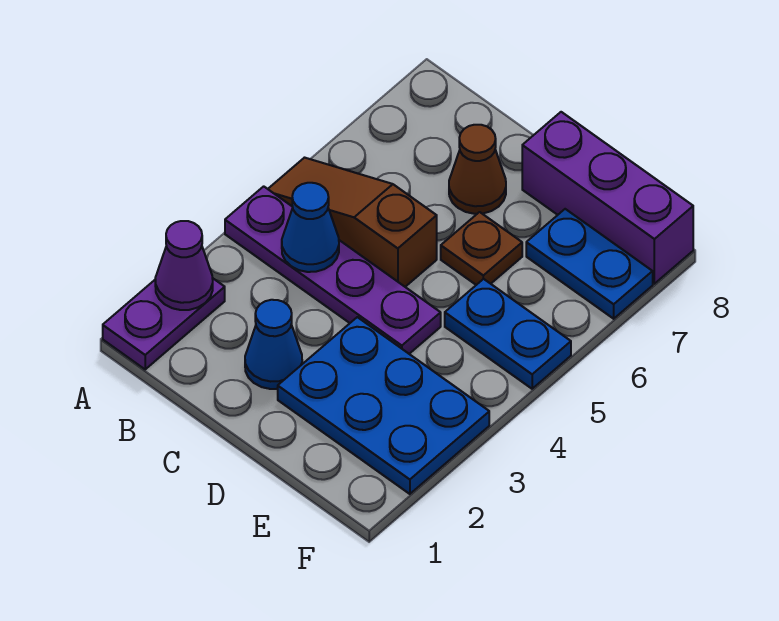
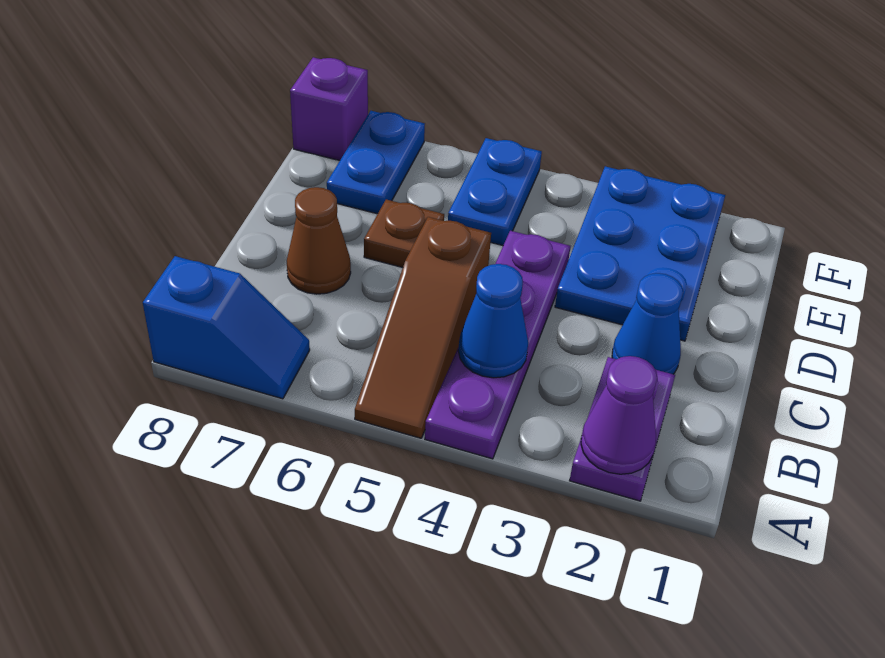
purple 1x2 plate [103,278,225,369] -> purple 1x2 plate turned to [570,357,675,501]
none -> blue 1x2 slope [143,256,310,399]
purple 1x3 brick [522,112,693,284] -> purple 1x1 brick [290,57,368,160]

